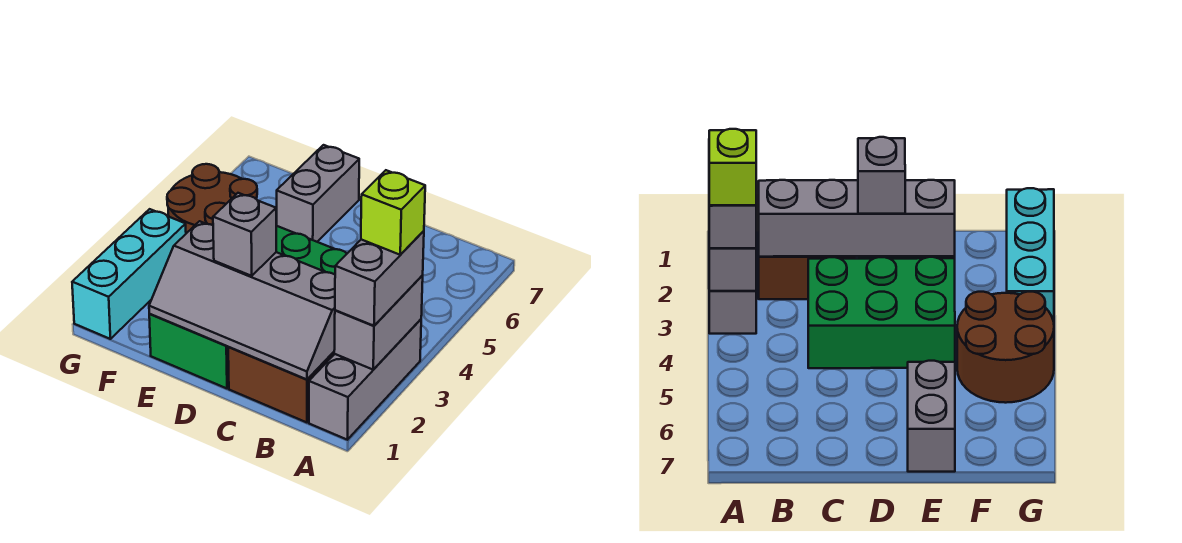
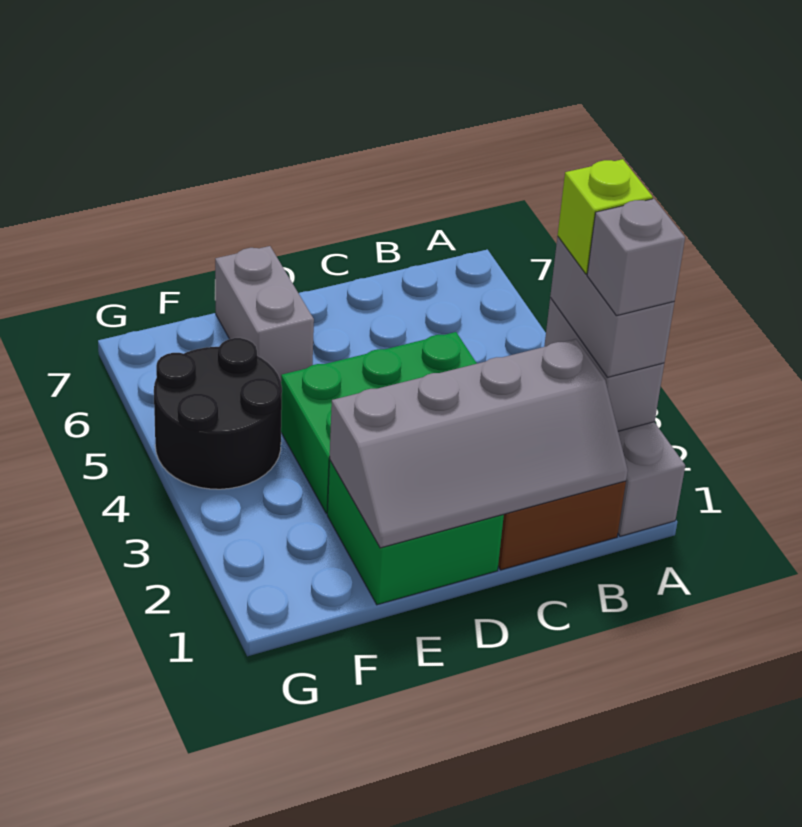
grey 1x1 brick [213,193,276,276] -> grey 1x1 brick moved to [587,199,685,316]
brown 2x2 round brick [167,164,257,233] -> black 2x2 round brick [154,338,282,489]
cyan 1x3 brick [72,209,186,339] -> none

